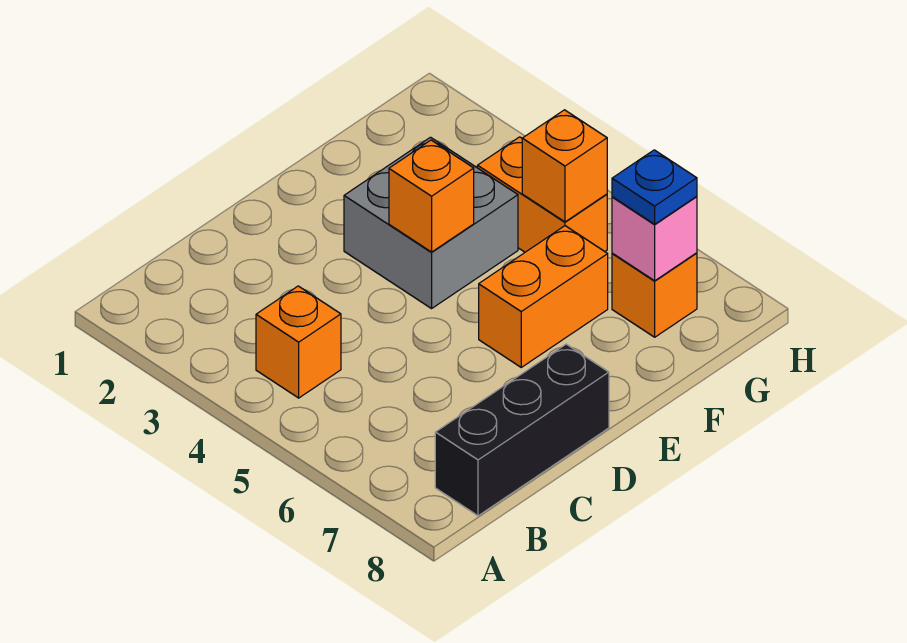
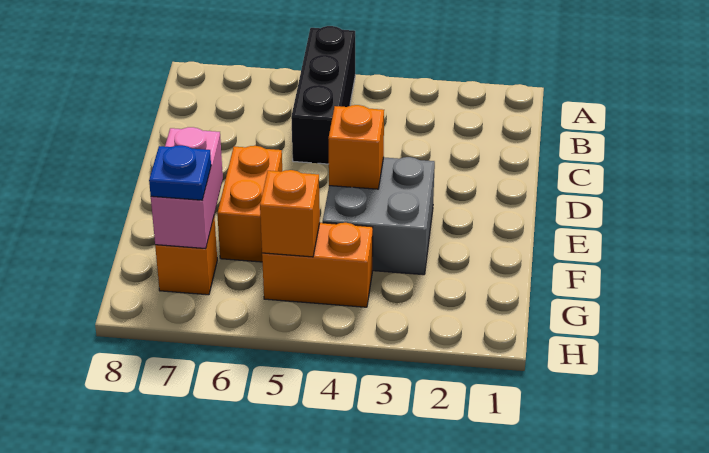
orange 1x1 brick [256,286,341,398] -> none
black 1x3 brick [435,344,609,516] -> black 1x3 brick moved to [291,26,355,164]
pink 1x1 brick [612,196,697,281] -> pink 1x2 brick [151,127,223,249]

